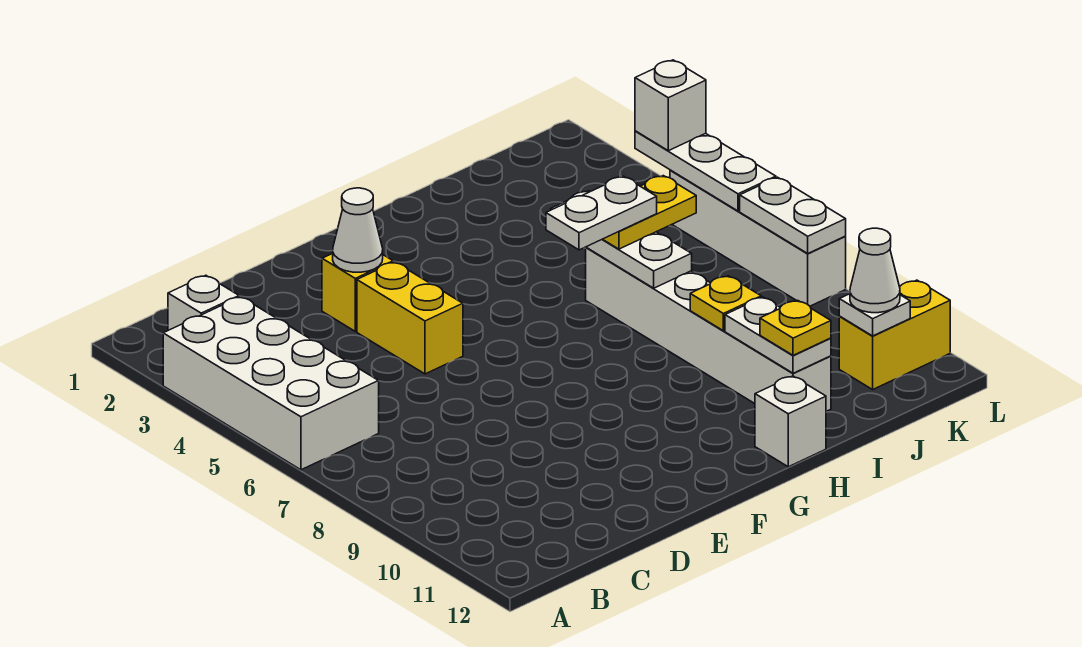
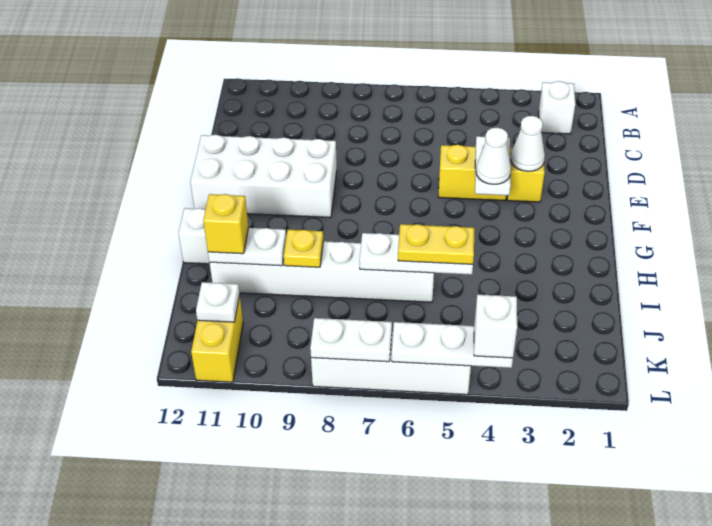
white 2x4 brick [163,297,379,470] -> white 2x4 brick moved to [190,135,337,218]
white 1x2 plate [546,176,657,250] -> white 1x2 plate moved to [475,136,511,195]
yellow 1x2 plate [603,176,696,249] -> yellow 1x2 plate turned to [398,224,474,264]
yellow 1x1 plate [760,300,831,355] -> yellow 1x1 brick [203,194,249,254]
white 1x1 cone [850,228,900,313] -> white 1x1 cone moved to [476,128,511,184]

